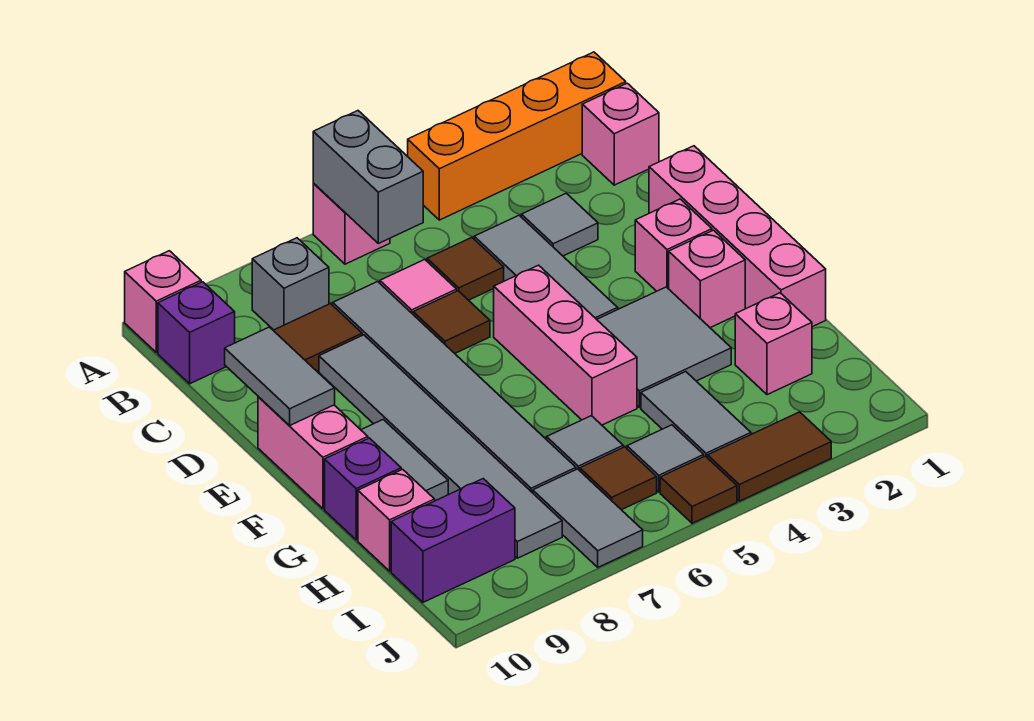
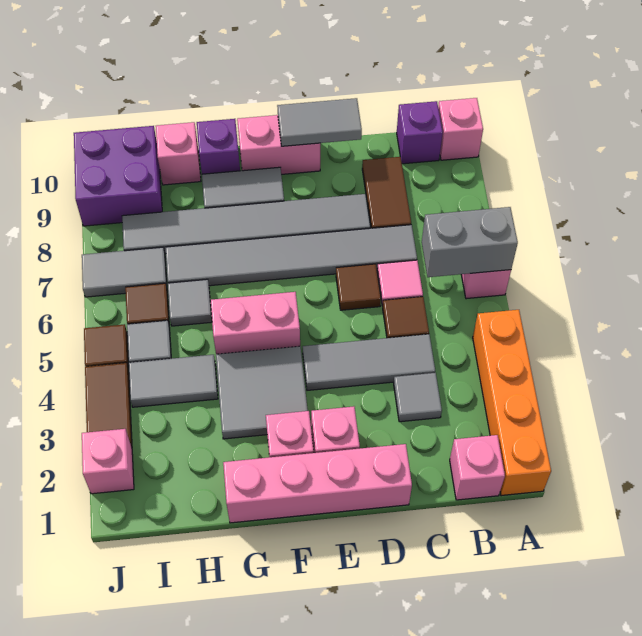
grey 1x1 brick [252,238,329,330] -> none
pink 1x3 brick [494,265,637,425] -> pink 1x2 brick [211,292,300,354]
pink 1x1 brick [735,293,812,395] -> pink 1x1 brick moved to [82,429,134,494]
purple 1x2 brick [391,479,515,602] -> purple 2x2 brick [74,126,162,226]

